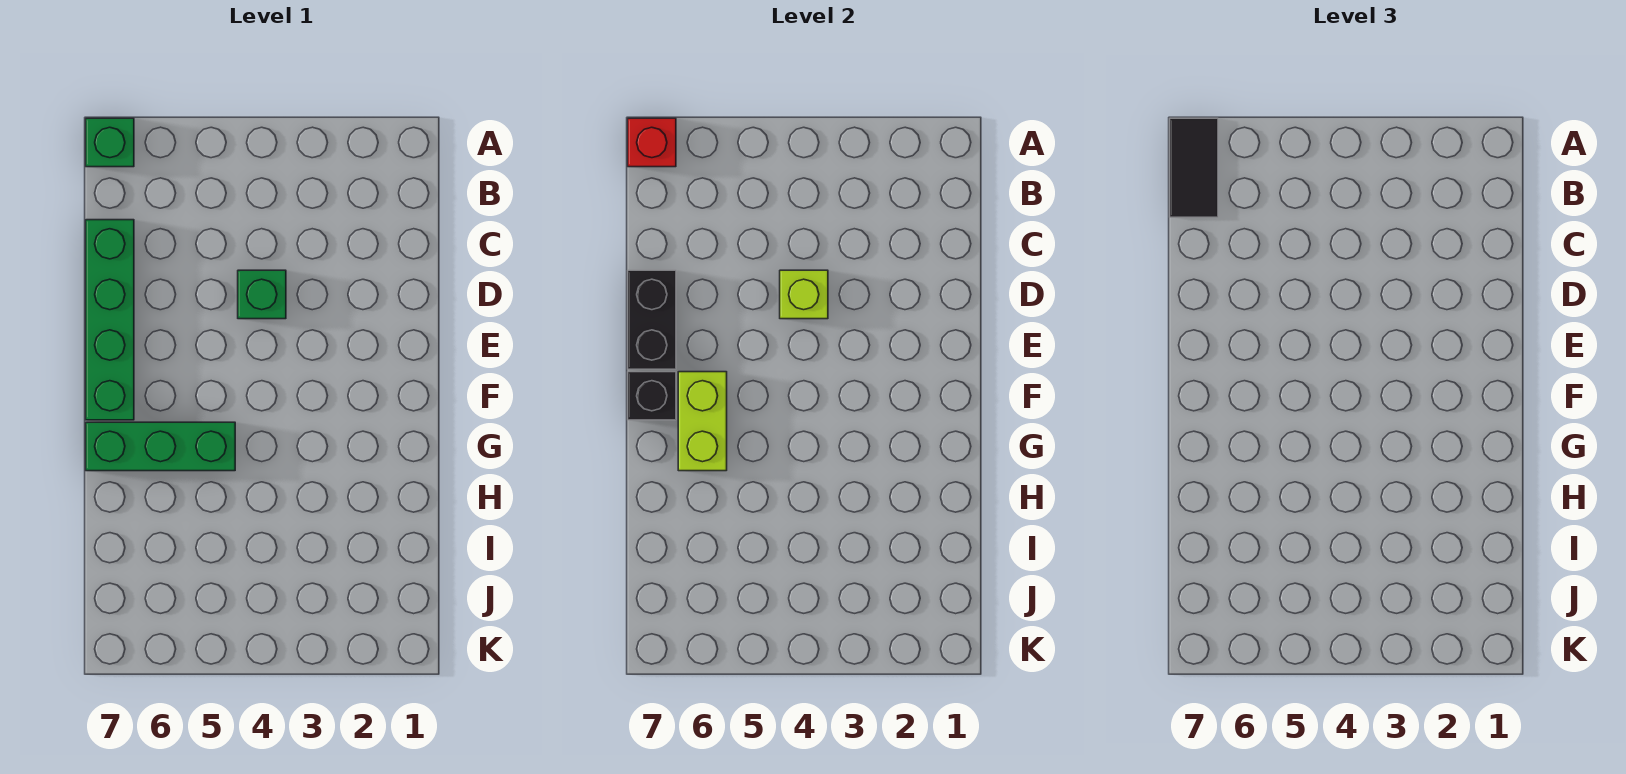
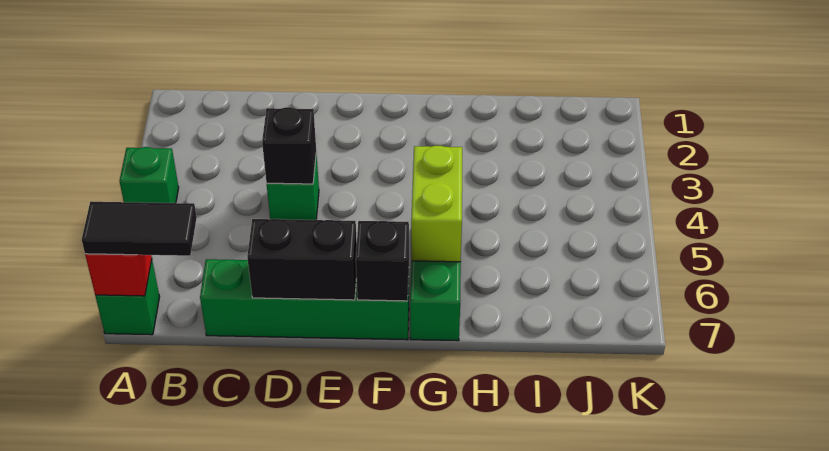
none -> green 1x1 brick [119,147,179,203]
lime 1x1 brick [780,270,828,319] -> black 1x1 brick [262,107,316,184]
lime 1x2 brick [678,372,727,471] -> lime 1x2 brick turned to [411,146,462,262]

